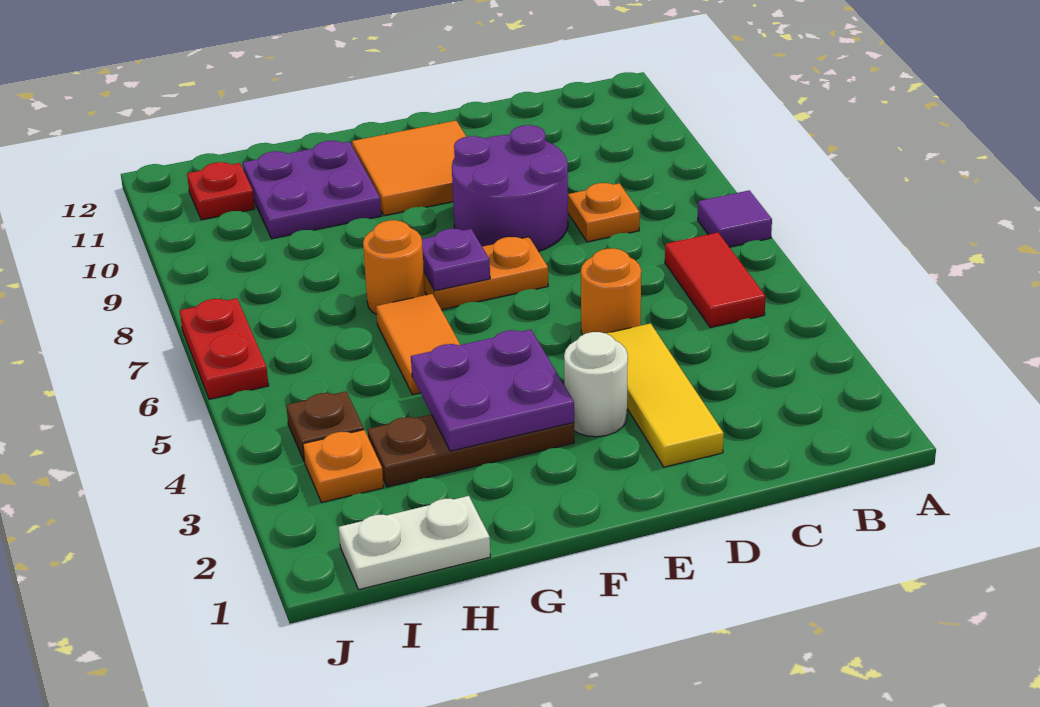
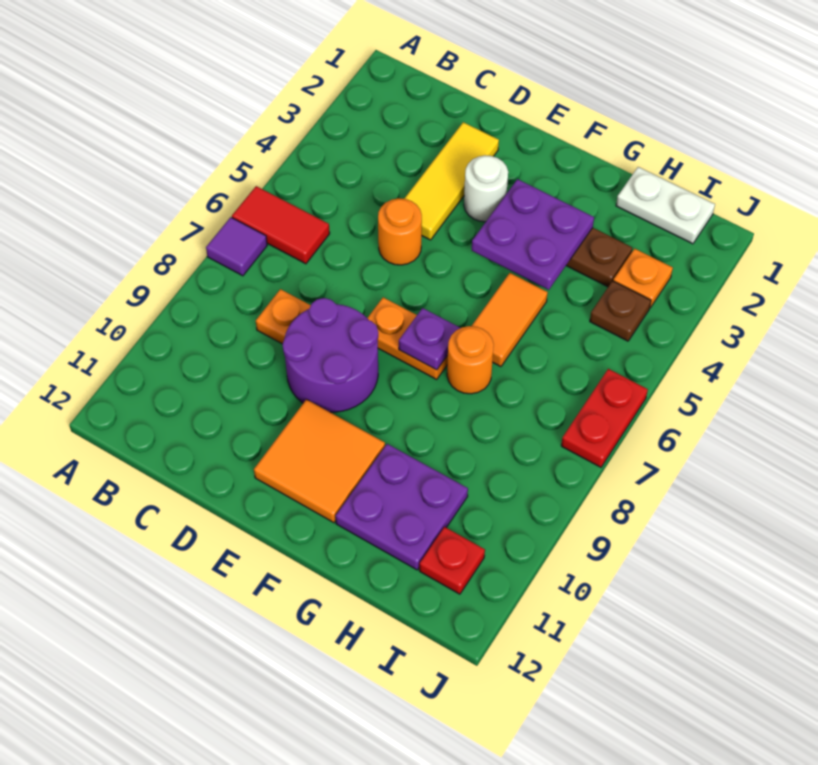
red 1x2 tile [665,233,766,328] -> red 1x2 tile turned to [232,186,330,264]

